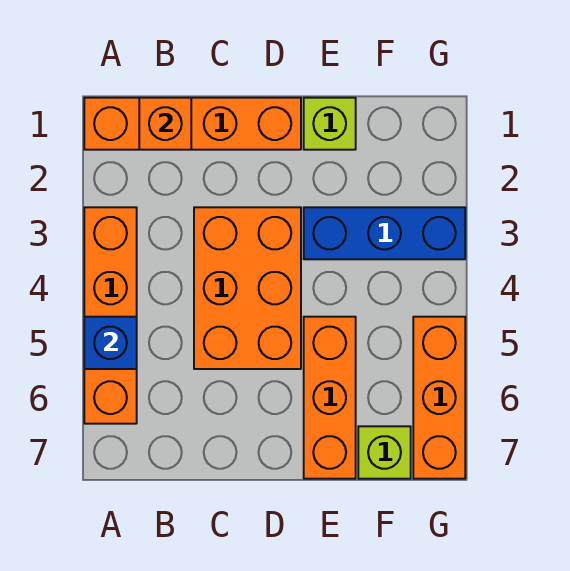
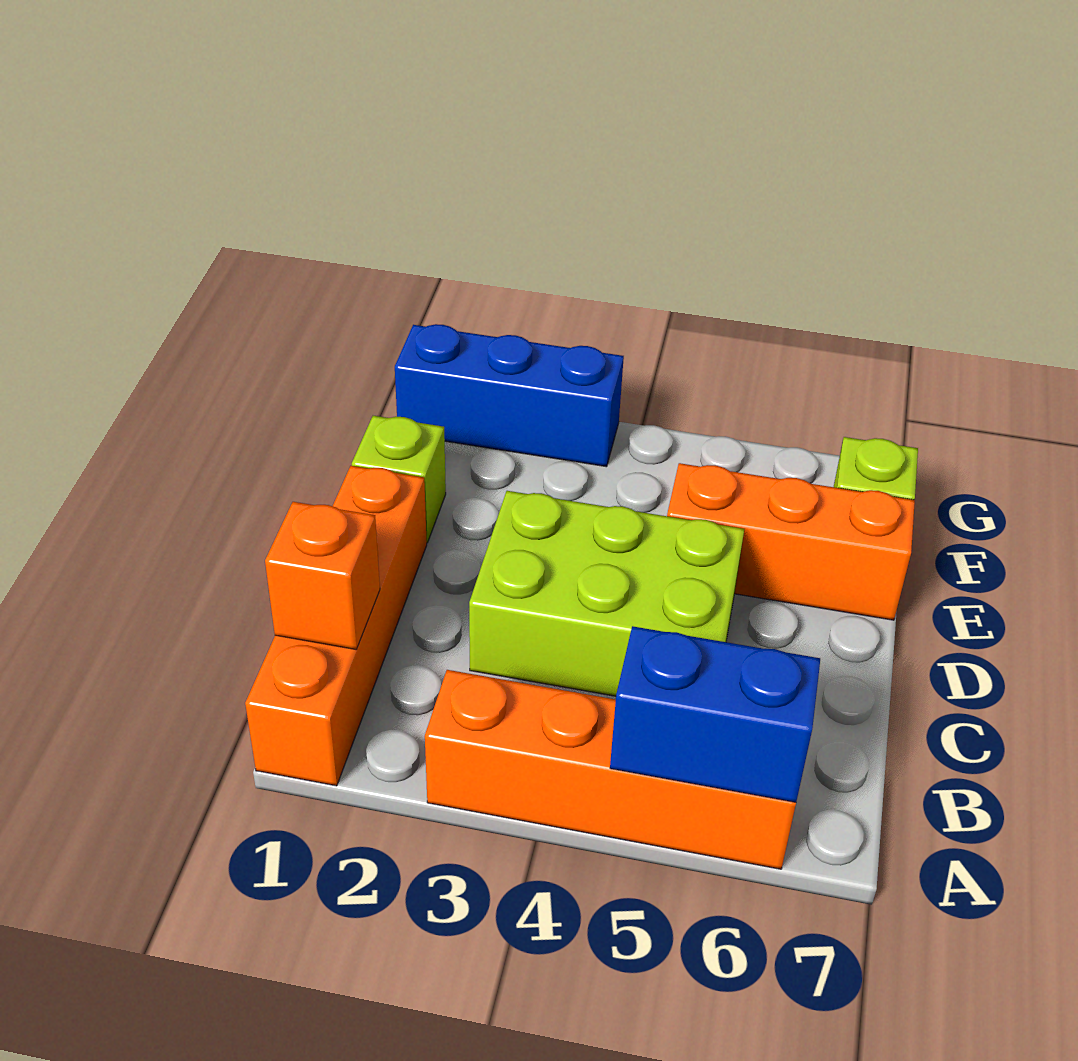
blue 1x1 brick [84,317,137,369] -> blue 1x2 brick [610,626,820,802]
orange 2x3 brick [194,207,301,369] -> lime 2x3 brick [469,491,744,696]
blue 1x3 brick [304,207,465,259] -> blue 1x3 brick turned to [395,324,624,467]
orange 1x3 brick [413,317,465,479] -> none

